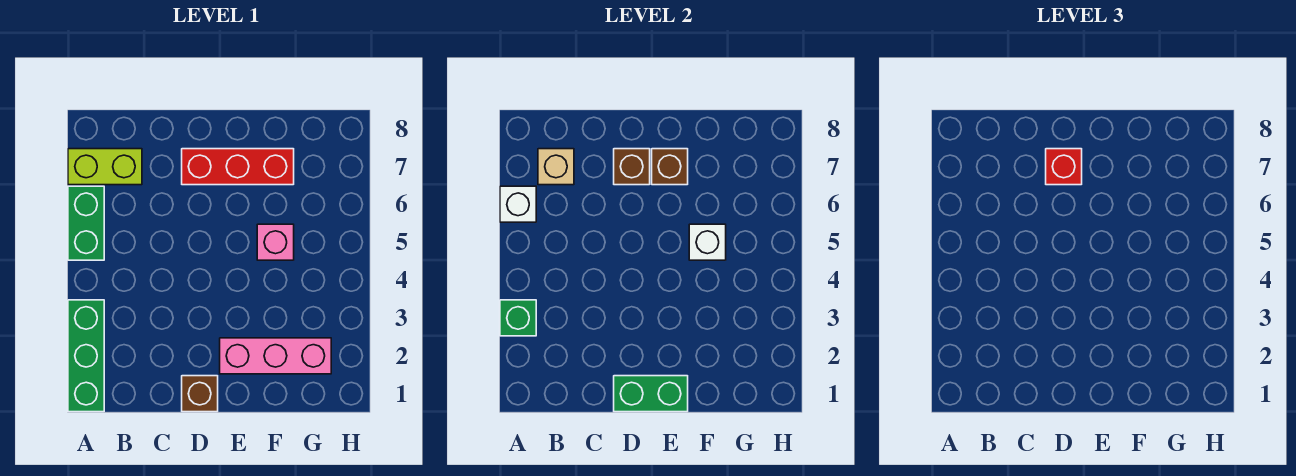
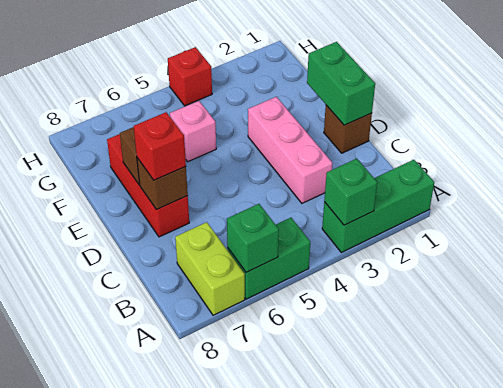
white 1x1 brick [500,186,536,222] -> green 1x1 brick [227,204,279,272]
tan 1x1 brick [538,149,574,185] -> none
pink 1x3 brick [220,338,331,374] -> pink 1x3 brick moved to [248,97,332,203]
white 1x1 brick [689,224,726,260] -> none
none -> red 1x1 brick [168,47,212,106]

